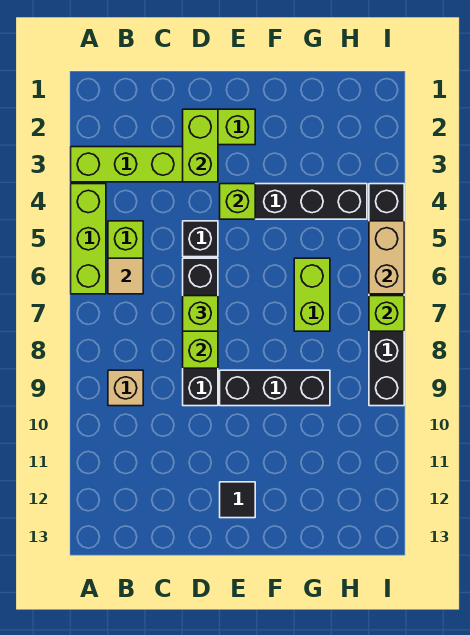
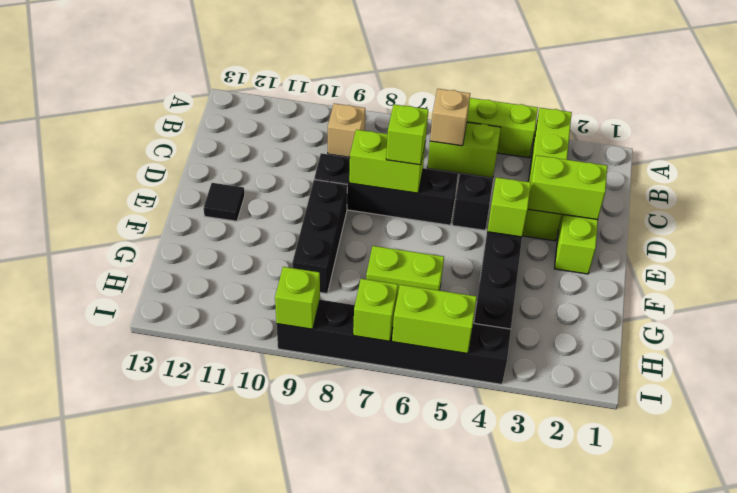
tan 1x1 tile [108,258,143,294] -> tan 1x1 brick [430,89,470,146]
tan 1x2 brick [369,221,404,294] -> lime 1x2 brick [392,285,477,354]
none -> lime 1x1 brick [275,267,320,329]

